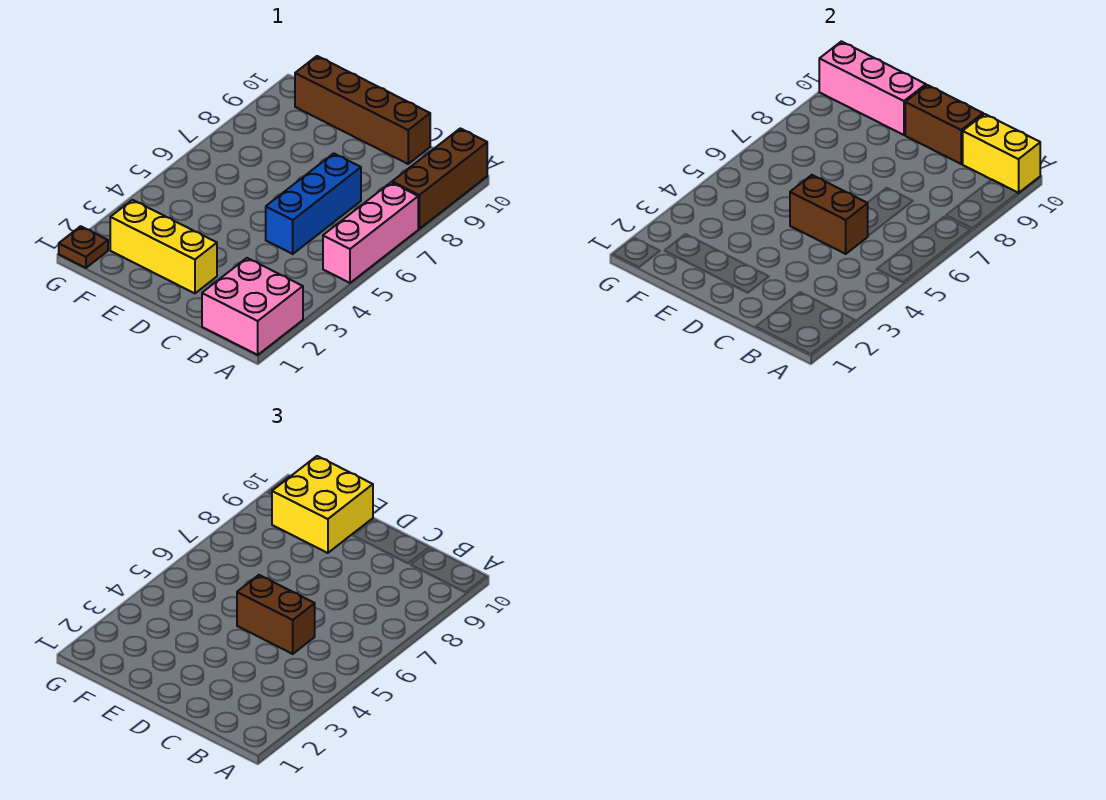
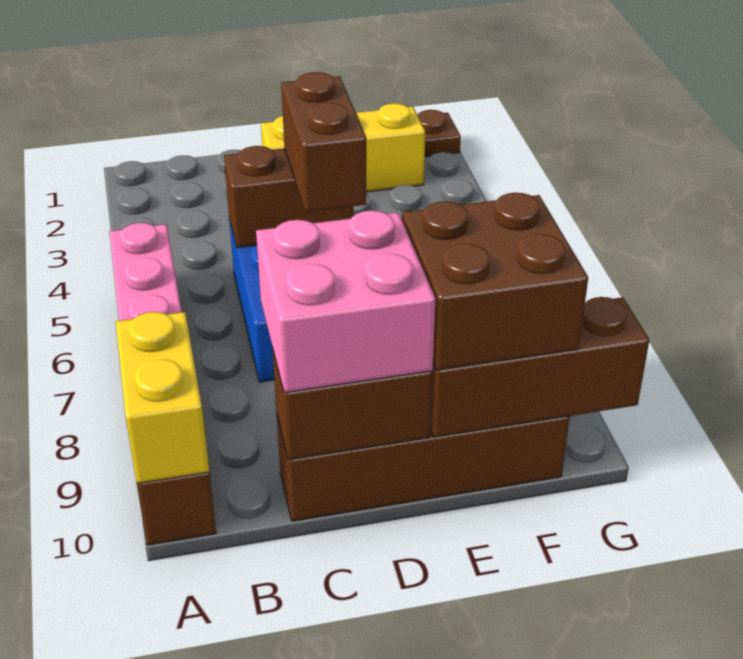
pink 2x2 brick [202,258,303,355] -> pink 2x2 brick moved to [256,210,436,393]
yellow 1x2 brick [963,114,1040,193] -> yellow 1x2 brick turned to [116,312,209,483]
brown 1x2 brick [237,575,315,654] -> brown 1x2 brick turned to [281,72,367,212]
yellow 2x2 brick [272,456,373,553] -> brown 2x2 brick [402,193,588,370]
pink 1x3 brick [819,41,926,135] -> brown 1x3 brick [430,297,649,437]

